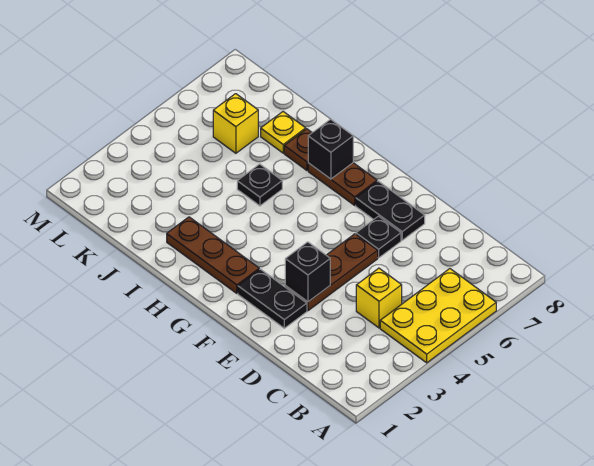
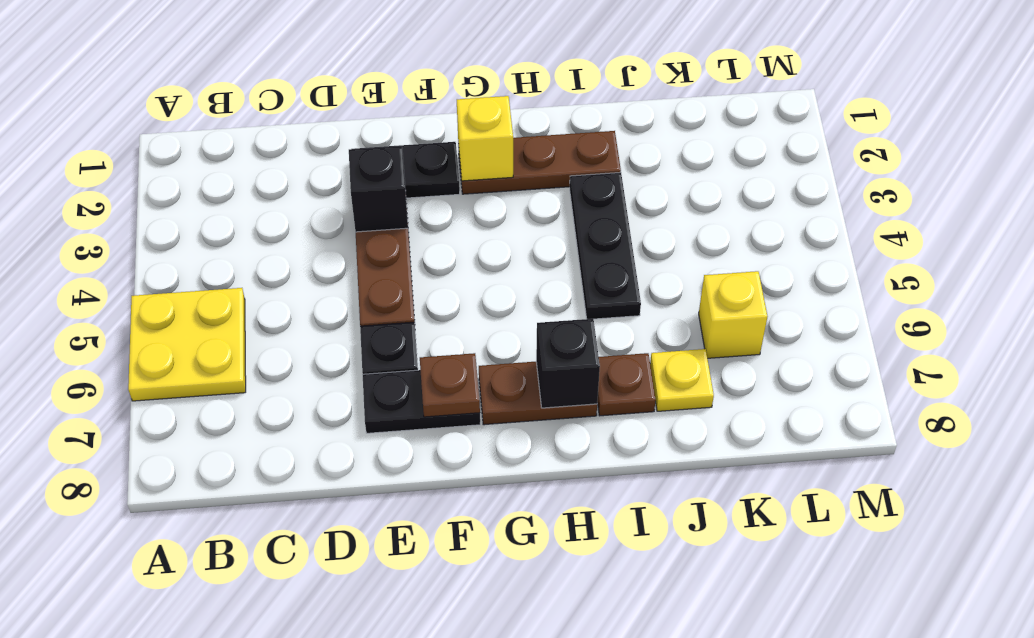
yellow 2x3 plate [380,269,496,363] -> yellow 2x2 plate [128,288,246,401]
yellow 1x1 brick [356,268,402,328] -> yellow 1x1 brick moved to [457,96,513,181]
none -> brown 1x1 plate [420,353,480,417]
black 1x1 plate [237,164,282,206] -> black 1x3 plate [570,172,641,319]

